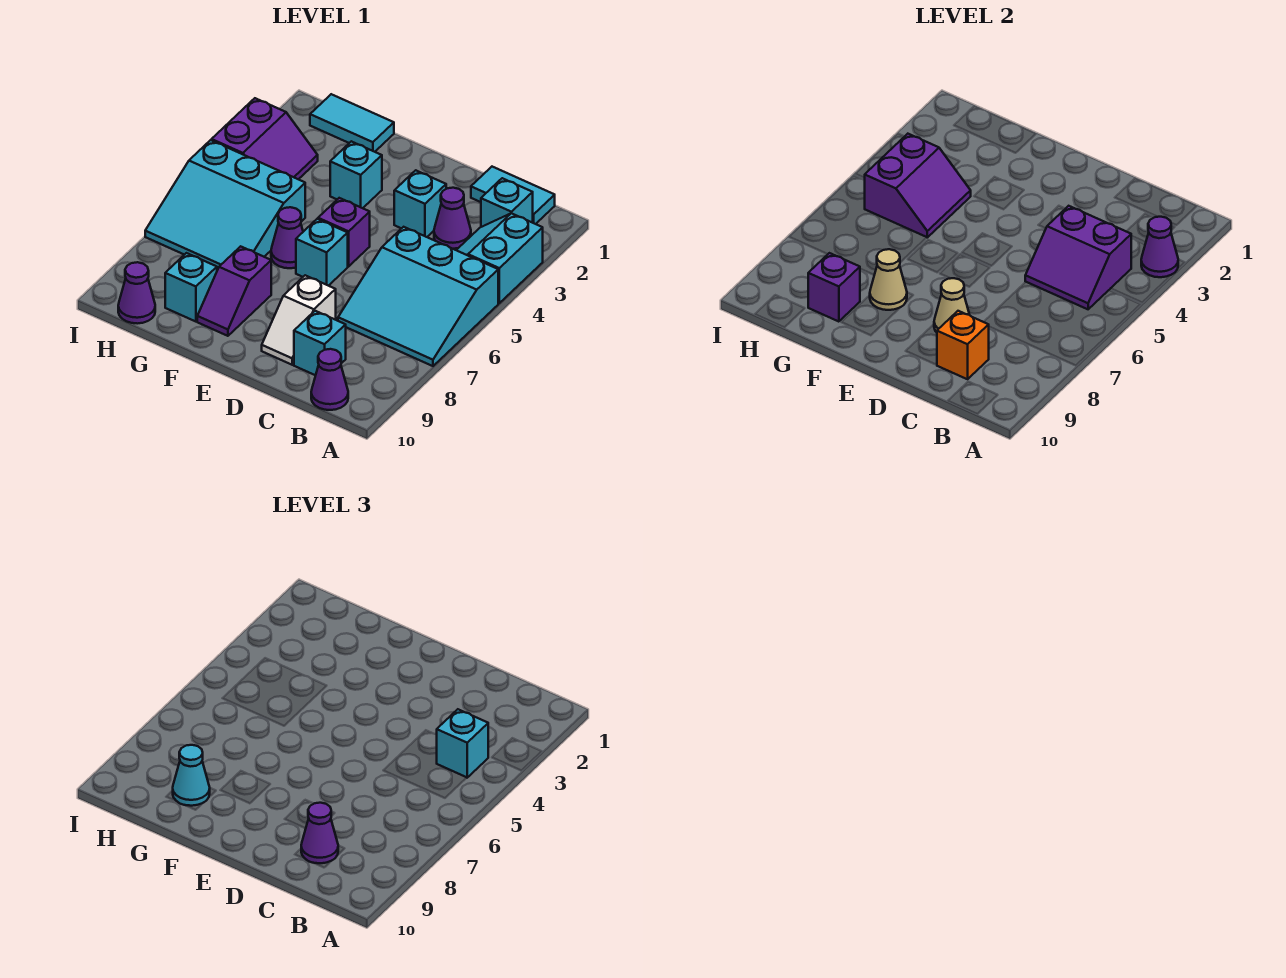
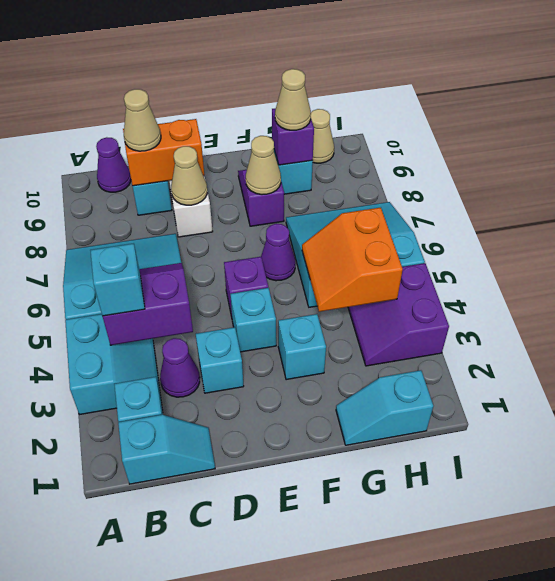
purple 1x1 cone [1141,217,1178,277] -> none
cyan 1x2 tile [471,167,555,224] -> cyan 1x2 slope [118,415,215,484]
orange 1x1 brick [937,311,989,379] -> orange 1x2 brick [123,119,204,186]
purple 1x1 cone [301,803,338,863] -> tan 1x1 cone [124,89,161,151]
cyan 1x1 brick [296,219,348,286] -> cyan 1x1 brick moved to [230,288,276,352]
cyan 1x2 tile [310,94,394,152] -> cyan 1x2 slope [336,370,433,445]
purple 2x2 slope [865,134,971,237] -> orange 2x2 slope [302,208,403,312]
cyan 1x1 cone [173,745,210,806] -> tan 1x1 cone [275,69,311,130]
purple 1x1 cone [118,262,155,324] -> tan 1x1 cone [311,109,334,163]

